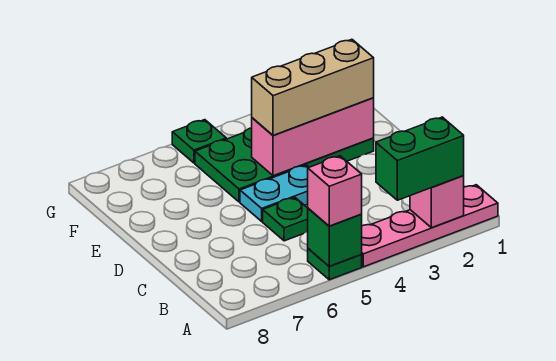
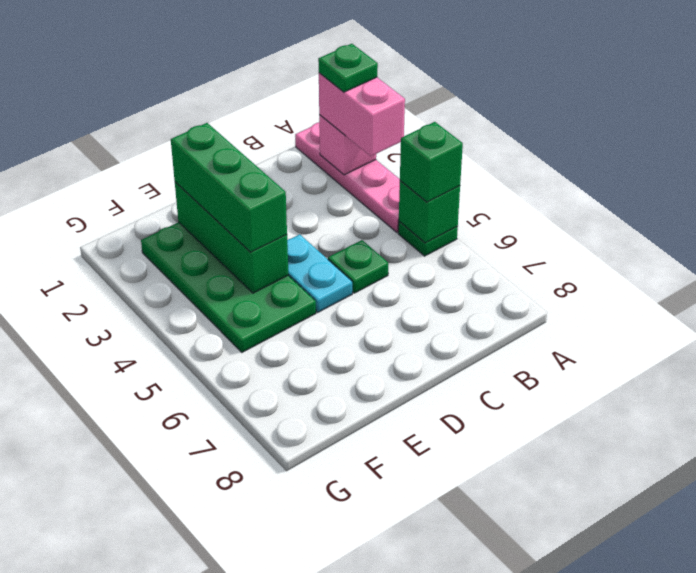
green 1x2 brick [376,117,464,200] -> pink 1x2 brick [319,73,405,156]
pink 1x1 brick [308,156,362,226] -> green 1x1 brick [400,122,463,202]
pink 1x3 brick [252,98,374,176] -> green 1x3 brick [175,182,289,293]
tan 1x3 brick [252,39,374,135] -> green 1x3 brick [171,123,287,252]
green 1x1 plate [172,120,226,163] -> green 1x1 plate moved to [318,44,378,92]

